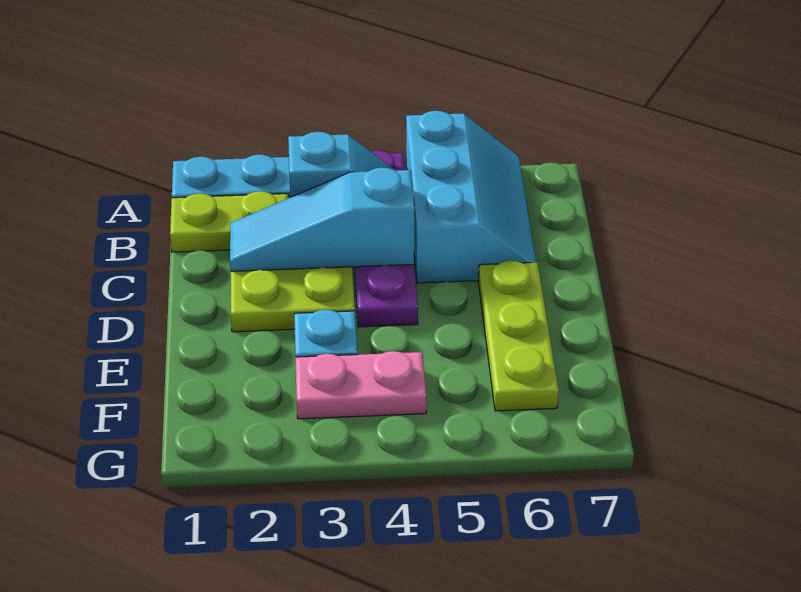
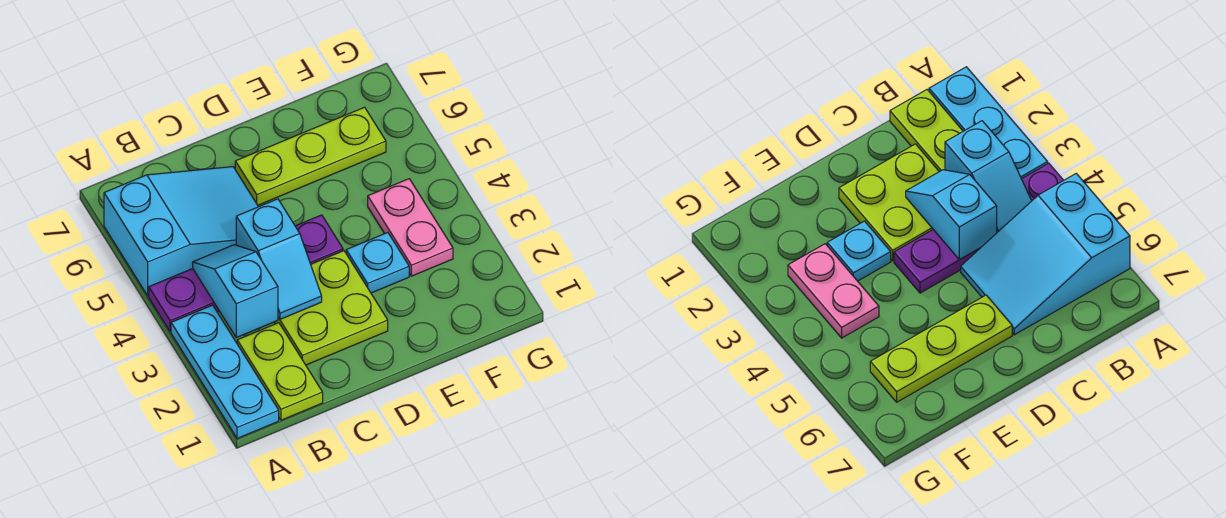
cyan 2x3 slope [406,111,536,283] -> cyan 2x3 slope turned to [104,167,258,296]
cyan 1x3 slope [230,167,414,271] -> cyan 1x2 slope [236,199,322,319]

